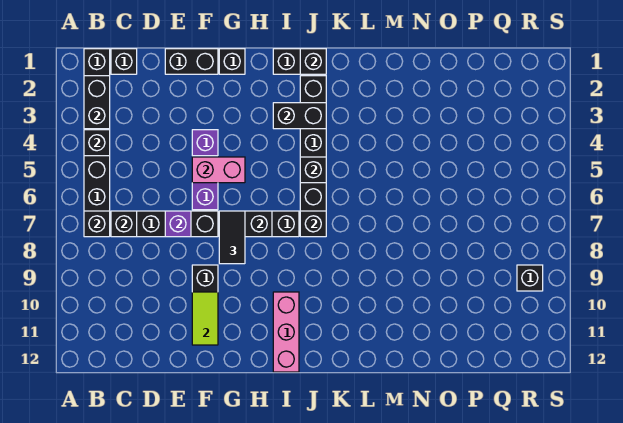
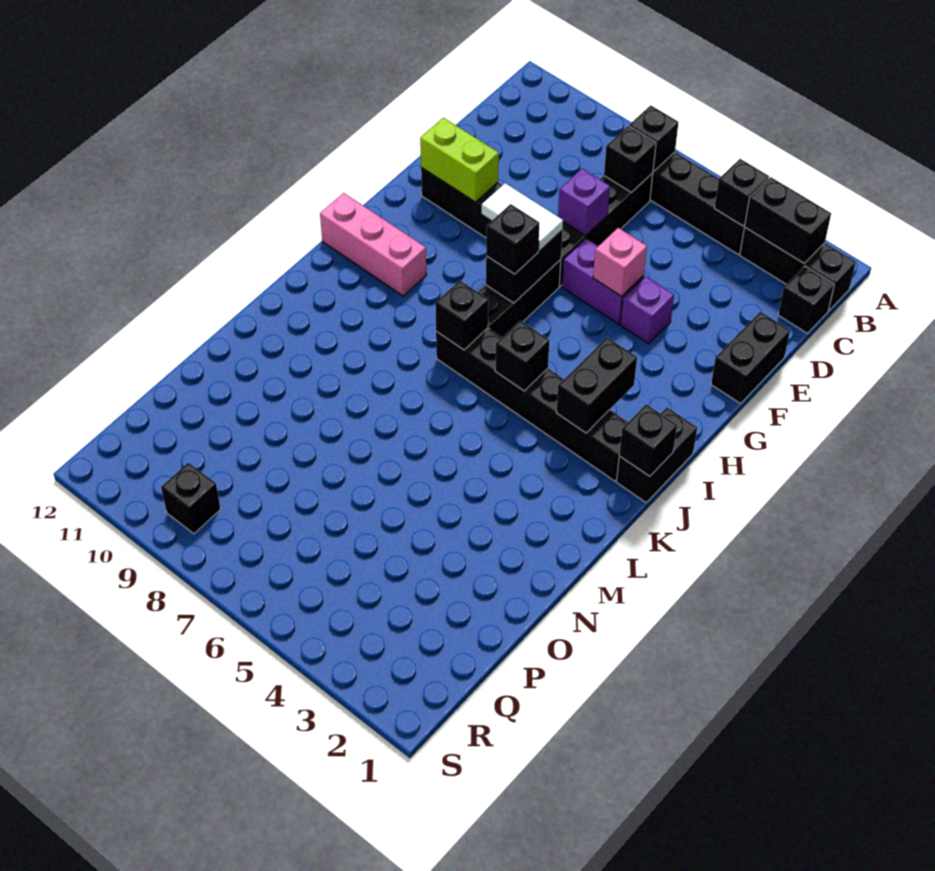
pink 1x2 brick [192,157,245,183] -> pink 1x1 brick [593,228,647,296]
lime 1x2 tile [192,292,218,345] -> lime 1x2 brick [420,118,499,202]
black 1x1 brick [219,49,245,74] -> black 1x1 brick moved to [486,204,539,274]
black 1x2 tile [219,211,245,264] -> white 1x2 tile [482,183,563,251]

